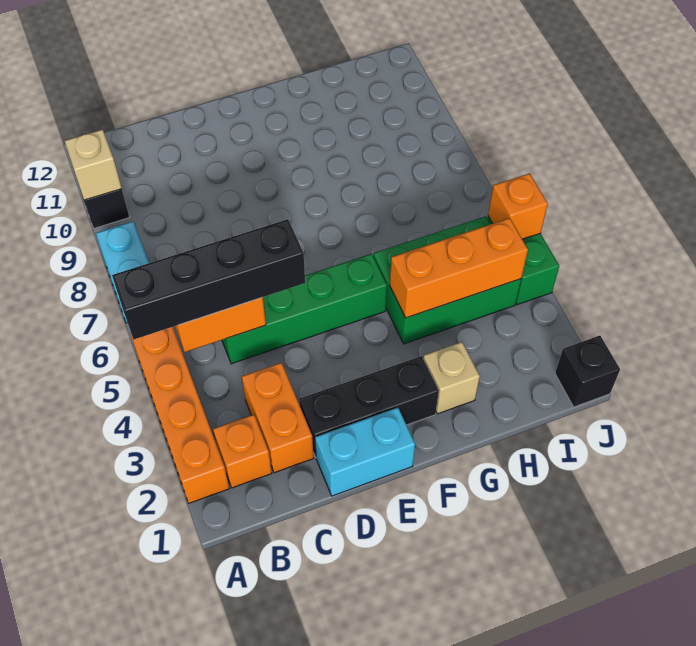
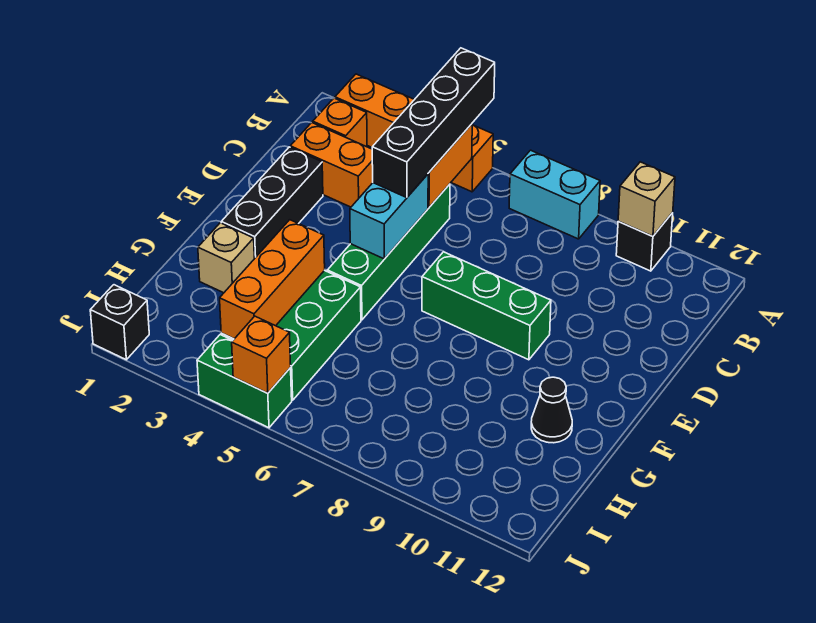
cyan 1x2 brick [315,408,415,496] -> cyan 1x2 brick moved to [350,174,428,259]
none -> green 1x3 brick [422,252,551,360]
none -> black 1x1 cone [531,377,572,443]

